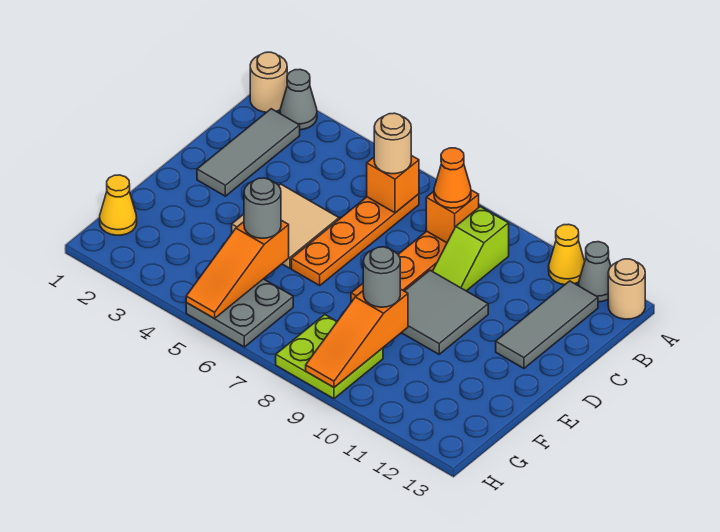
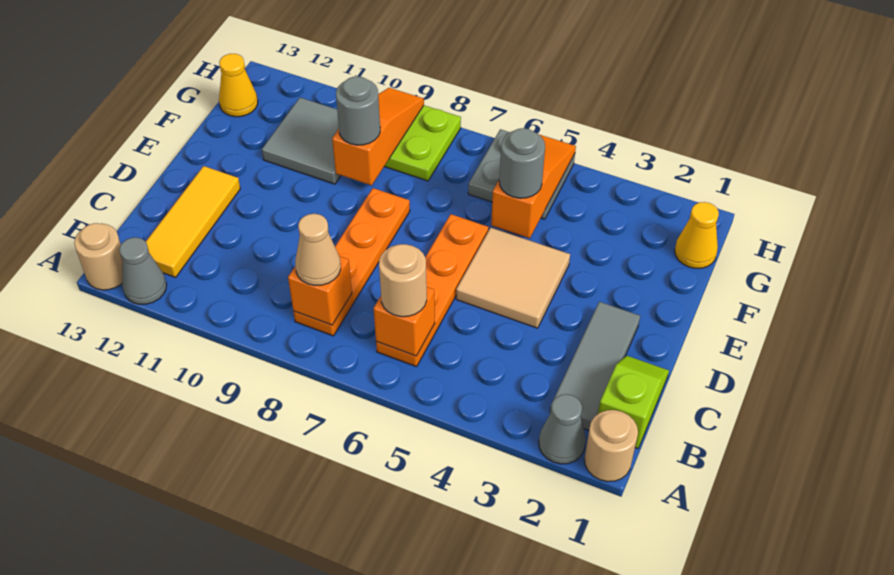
yellow 1x1 cone [549,224,585,285] -> yellow 1x1 cone moved to [219,54,258,117]
orange 1x1 cone [434,148,471,208] -> tan 1x1 cone [295,214,341,285]
lime 1x2 slope [433,207,509,291] -> lime 1x2 slope moved to [598,356,669,448]
grey 1x3 tile [496,281,598,368] -> yellow 1x3 tile [146,166,240,277]
grey 2x2 tile [402,270,488,354] -> grey 2x2 tile moved to [262,98,341,184]

